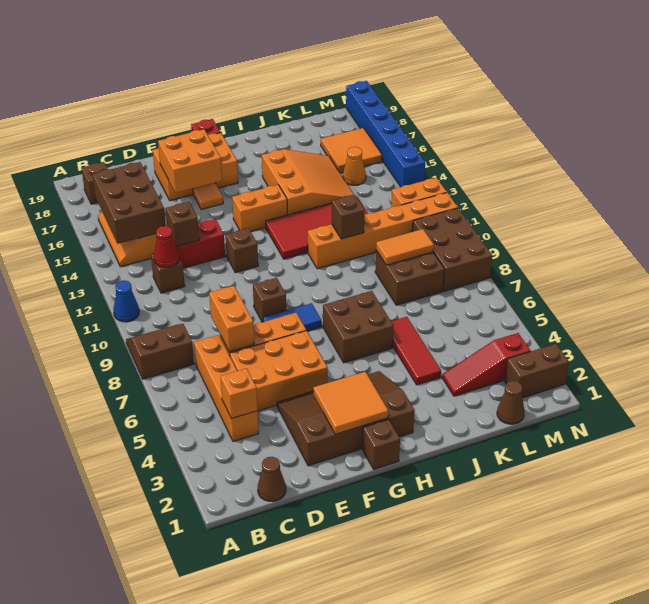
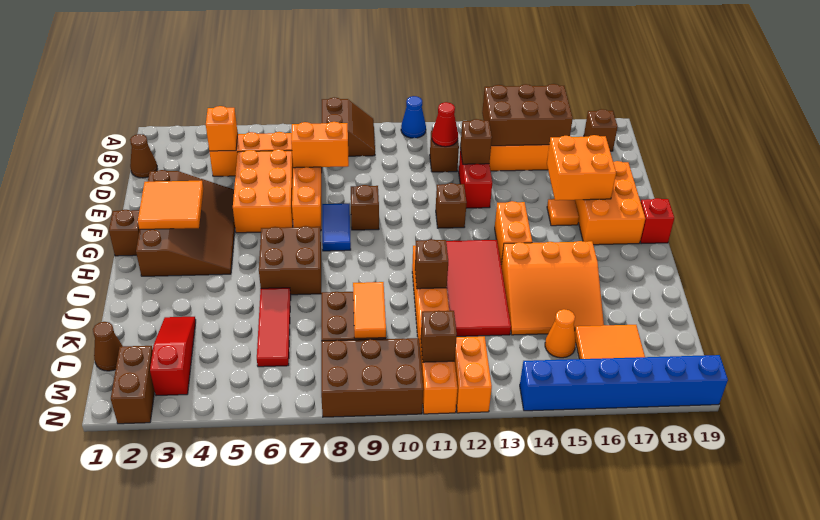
red 1x3 tile [391,317,441,385] -> red 1x3 tile turned to [257,288,291,367]
none -> brown 1x1 brick [421,311,457,362]

